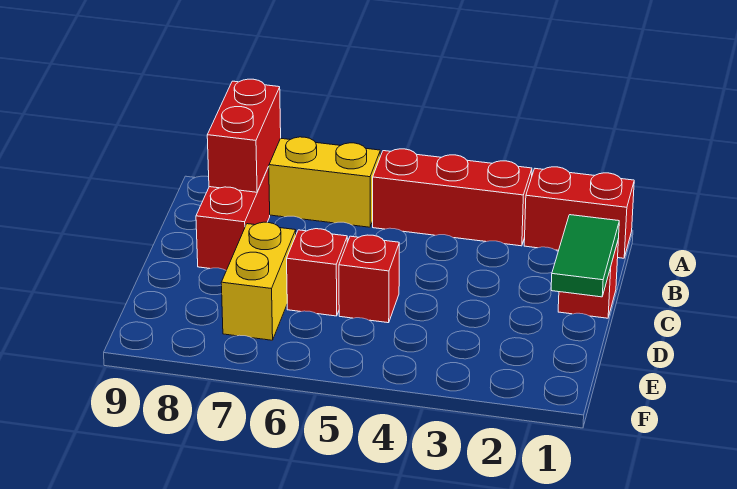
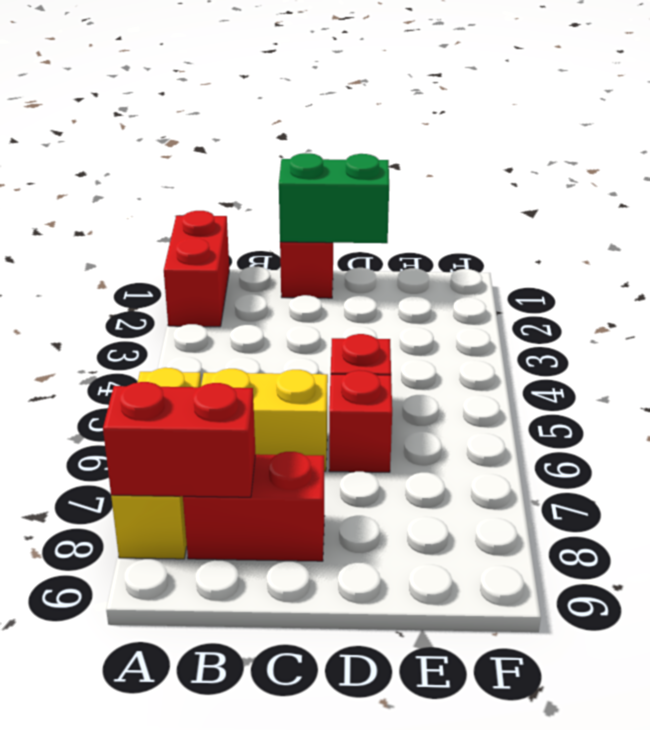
red 1x3 brick [373,149,532,246] -> none
green 1x2 tile [551,215,619,297] -> green 1x2 brick [279,153,389,243]
yellow 1x2 brick [221,222,296,340] -> yellow 1x2 brick moved to [201,369,328,471]

